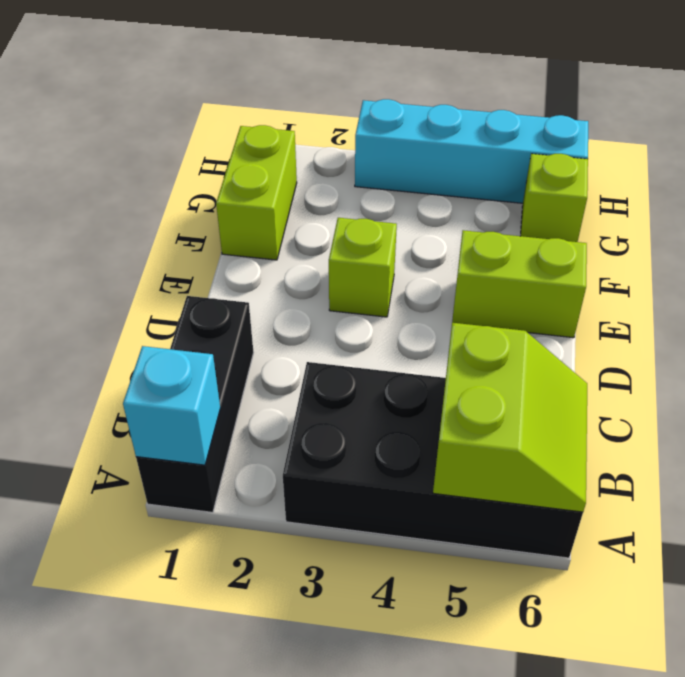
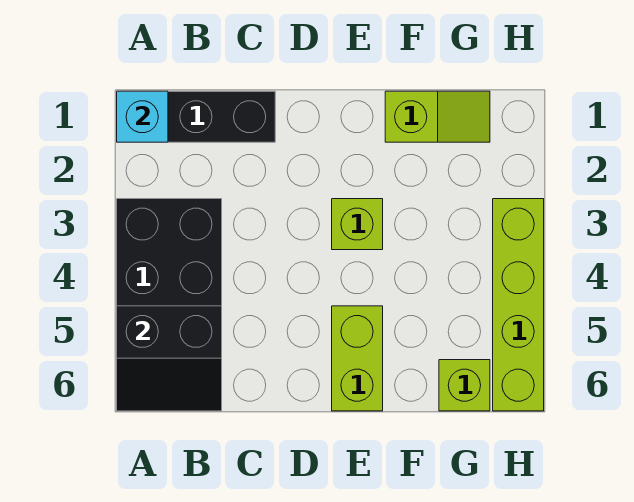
lime 2x2 slope [433,323,587,512] -> black 2x2 slope [117,306,222,411]
lime 1x2 brick [216,125,297,260] -> lime 1x2 slope [385,91,490,142]
cyan 1x4 brick [355,99,588,203] -> lime 1x4 brick [493,199,544,411]

